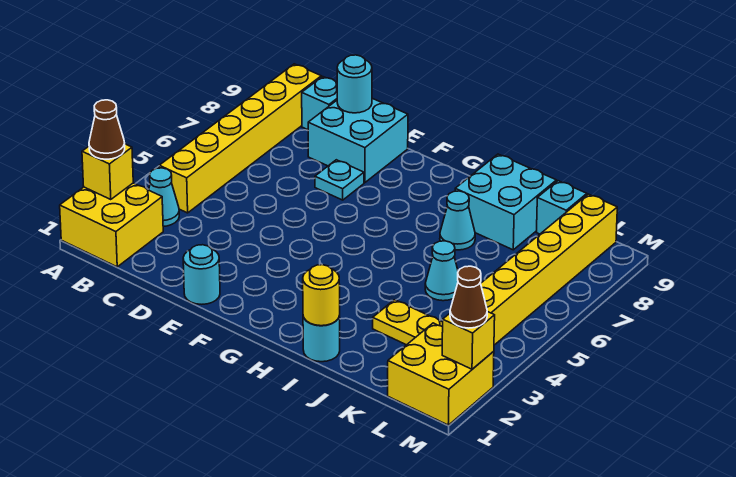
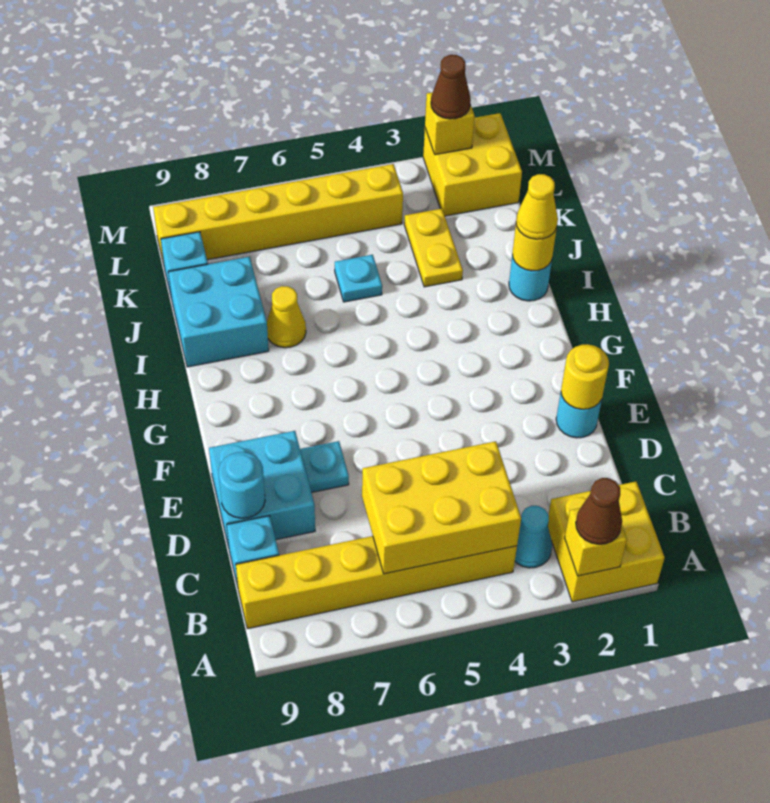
none -> yellow 2x3 brick [362,441,521,574]
none -> yellow 1x1 round brick [561,344,609,409]
none -> yellow 1x1 cone [516,174,558,239]
cyan 1x1 cone [440,191,475,250] -> yellow 1x1 cone [267,286,306,348]
cyan 1x1 cone [425,241,458,301] -> cyan 1x1 plate [335,255,382,302]

